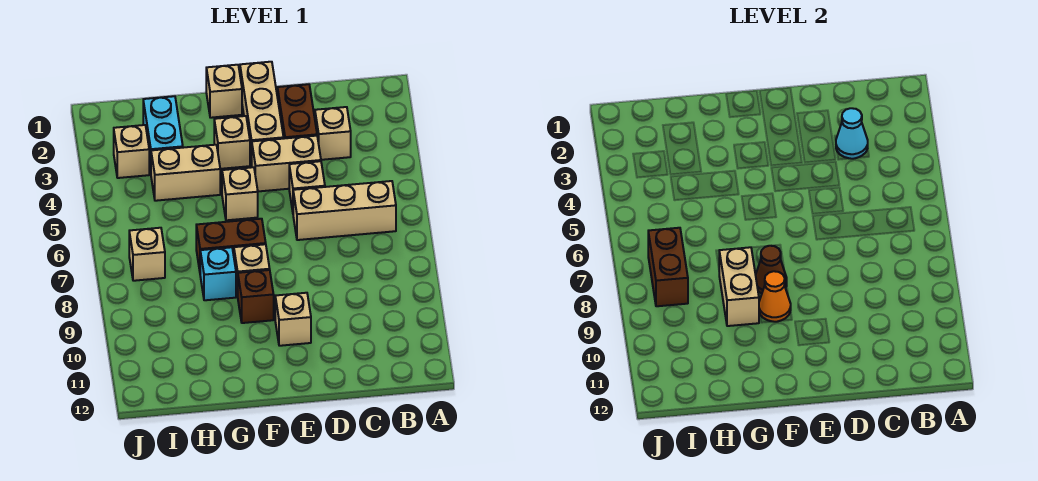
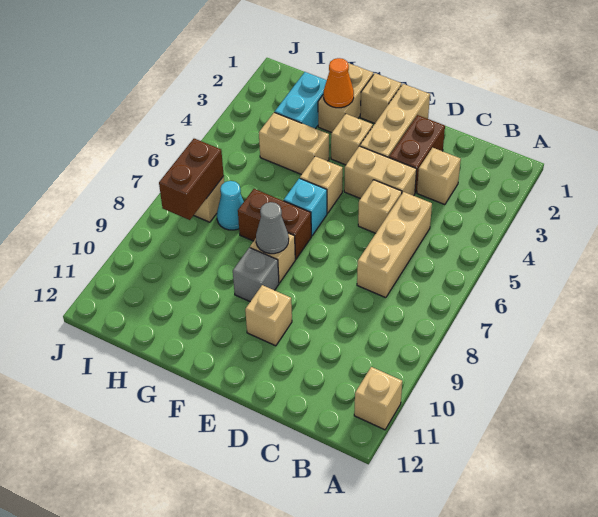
tan 1x3 brick [293,181,396,240] -> tan 1x3 brick turned to [357,192,432,298]
cyan 1x1 cone [836,108,868,159] -> cyan 1x1 cone moved to [217,181,244,230]
brown 1x1 cone [756,246,787,293] -> grey 1x1 cone [256,202,289,254]
brown 1x1 brick [238,270,274,323] -> grey 1x1 brick [233,248,279,301]
orange 1x1 cone [759,271,791,322] -> orange 1x1 cone moved to [324,58,354,108]
cyan 1x1 brick [200,247,236,300] -> cyan 1x1 brick moved to [284,178,327,236]
tan 1x2 brick [719,247,759,326] -> tan 1x2 brick moved to [318,63,373,133]
tan 1x1 brick [114,125,149,178] -> tan 1x1 brick moved to [354,367,402,430]

